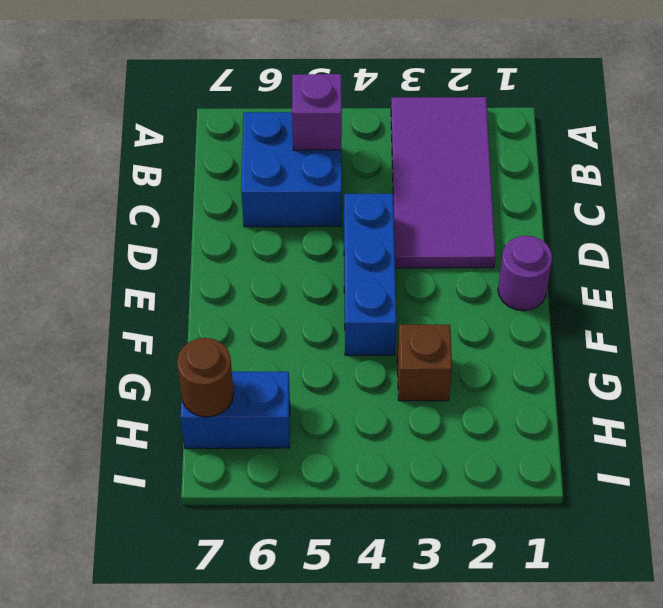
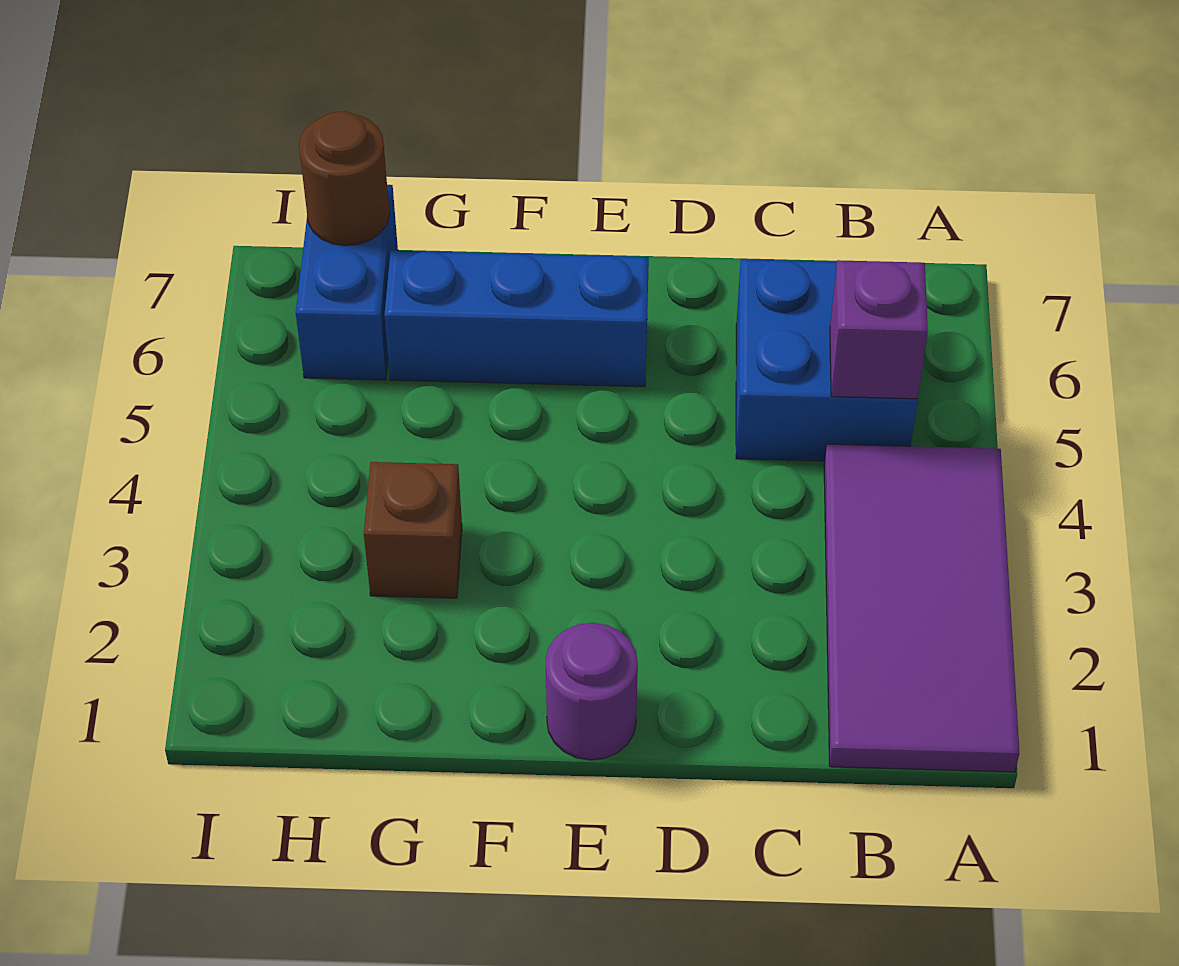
purple 2x4 tile [391,97,496,268] -> purple 2x4 tile turned to [824,444,1019,772]
blue 1x3 brick [344,194,397,355] -> blue 1x3 brick moved to [384,251,649,387]

